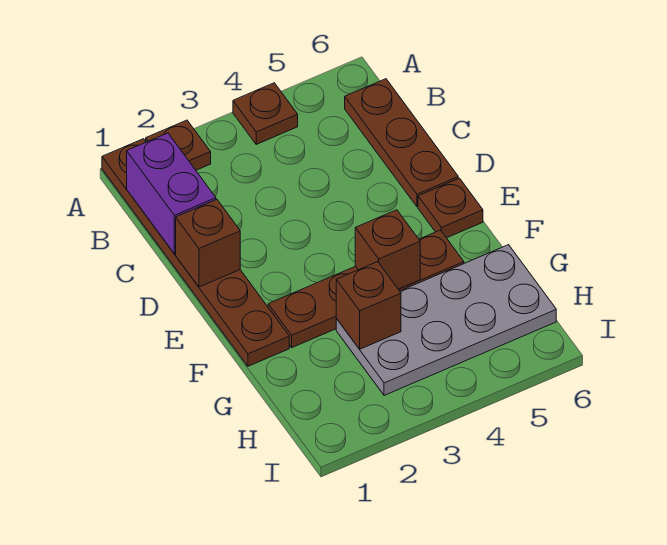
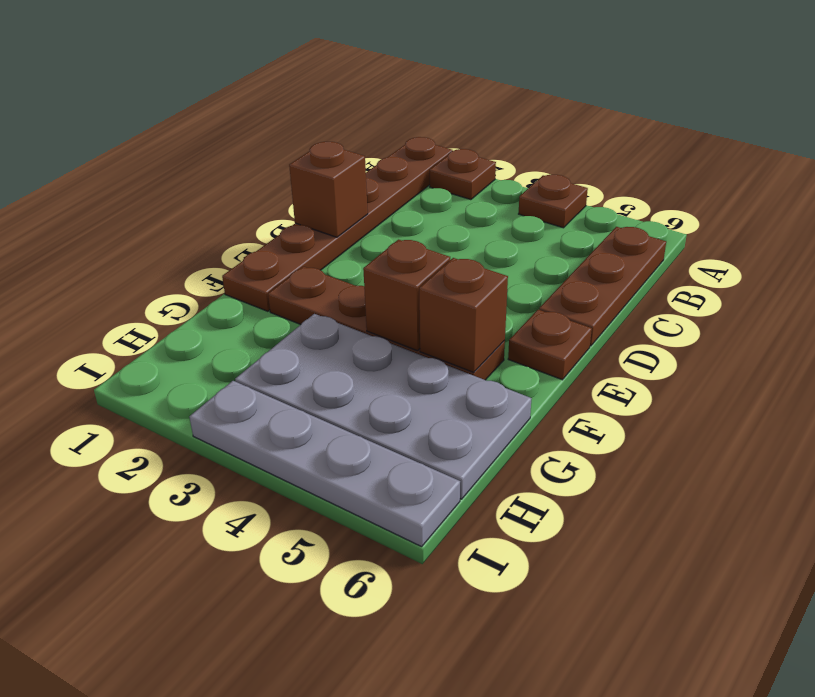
purple 1x2 brick [127,133,216,254] -> none
brown 1x1 brick [336,262,401,349] -> brown 1x1 brick moved to [419,258,508,372]
none -> grey 1x4 plate [190,381,460,547]

